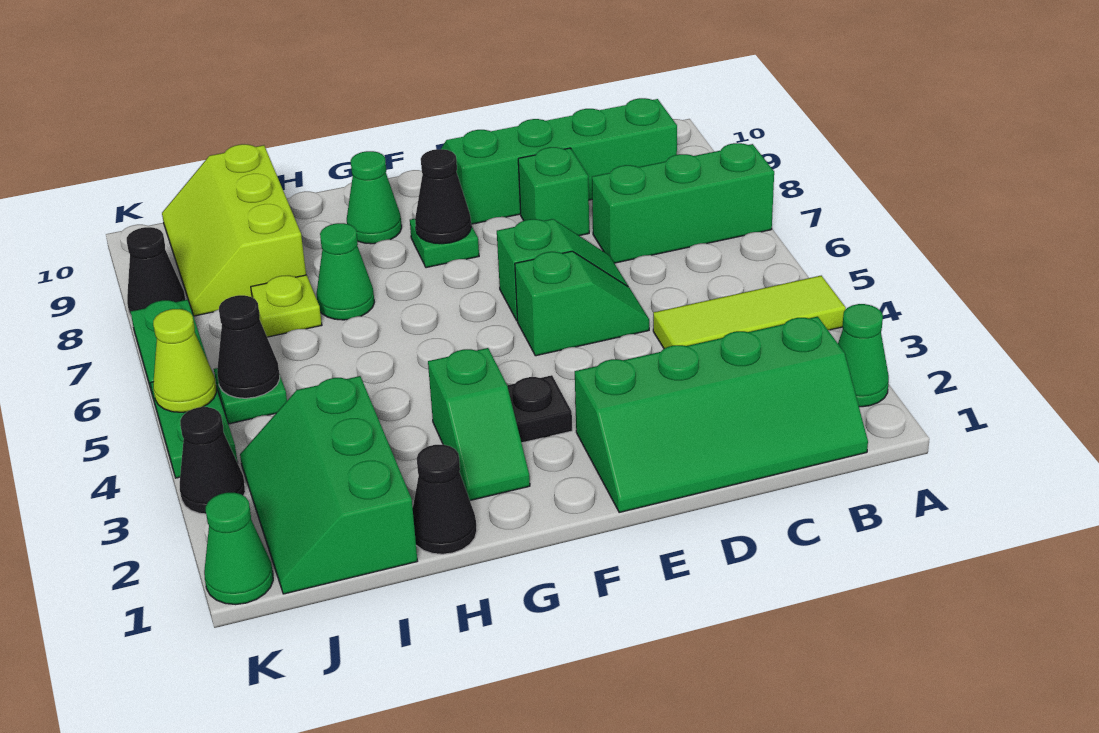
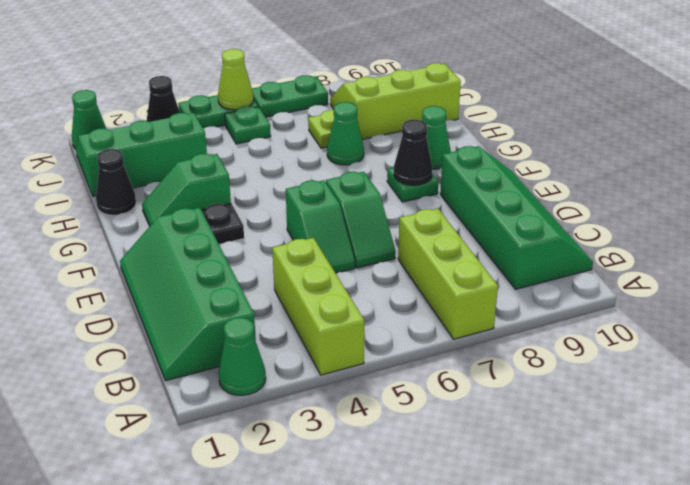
lime 1x3 tile [653,276,846,349] -> lime 1x3 brick [272,238,364,375]
green 1x3 brick [592,143,774,263] -> lime 1x3 brick [398,209,498,339]
green 1x1 brick [518,147,589,236] -> none
black 1x1 cone [217,295,280,398] -> none
black 1x1 cone [127,227,185,315] -> none

